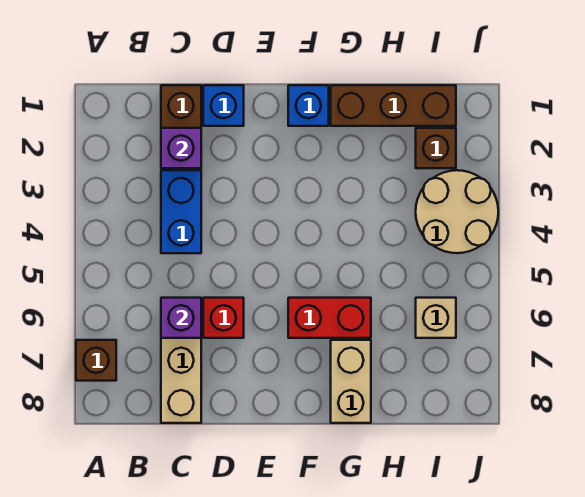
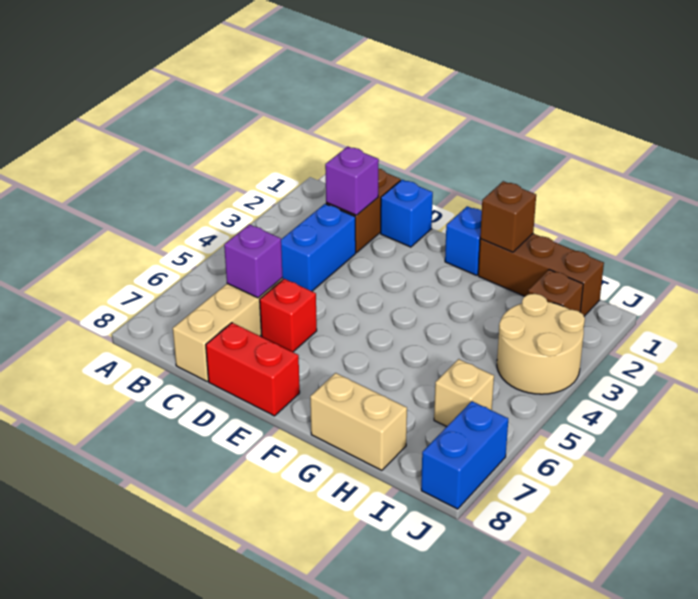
brown 1x1 brick [76,340,116,381] -> brown 1x1 brick moved to [480,181,536,252]
red 1x2 brick [288,298,371,338] -> red 1x2 brick moved to [206,323,300,416]
tan 1x2 brick [331,340,371,423] -> tan 1x2 brick turned to [310,373,407,470]
none -> blue 1x2 brick [421,401,508,509]

